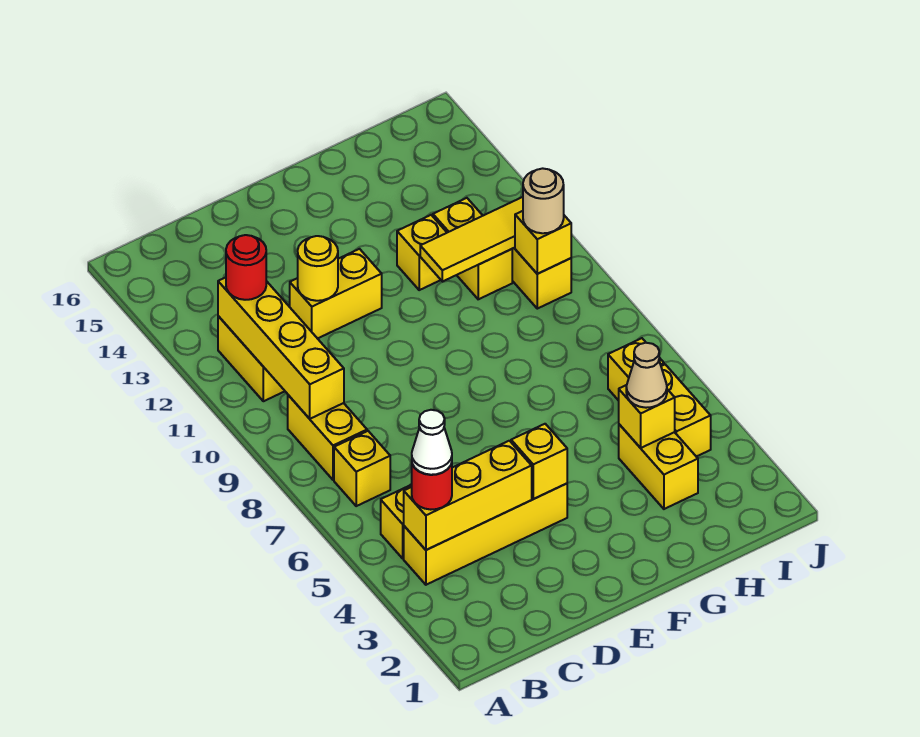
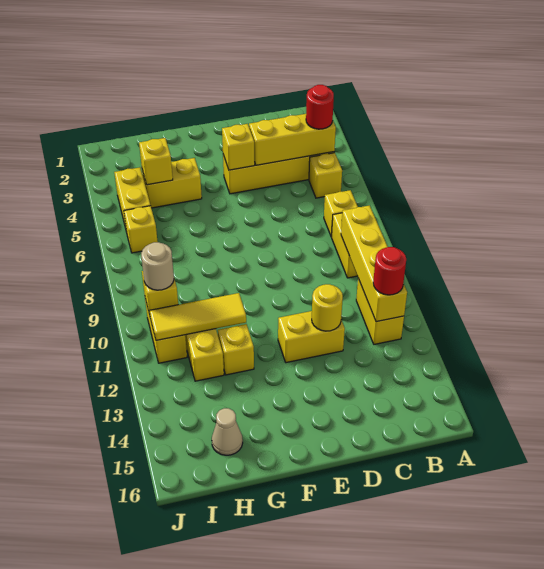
white 1x1 cone [412,410,452,475] -> none
yellow 1x2 brick [619,424,698,509] -> yellow 1x2 brick turned to [142,158,202,208]
tan 1x1 cone [626,343,667,408] -> tan 1x1 cone moved to [212,408,243,455]

